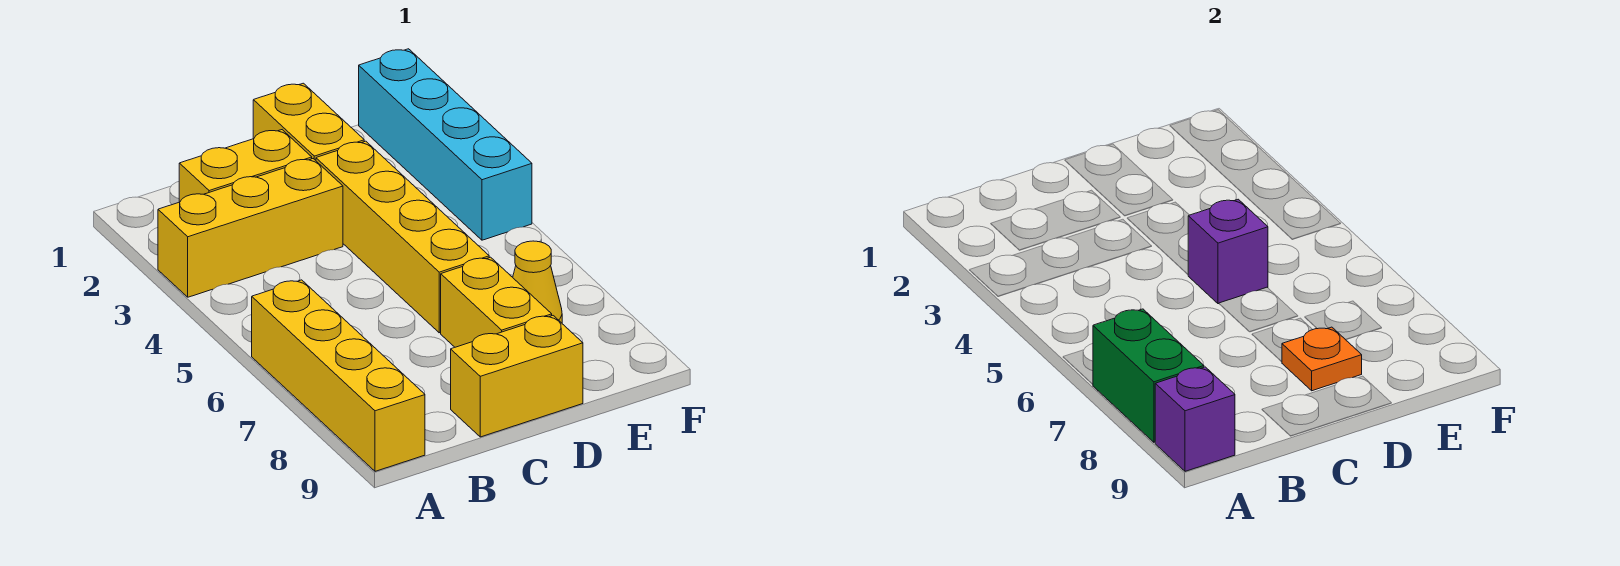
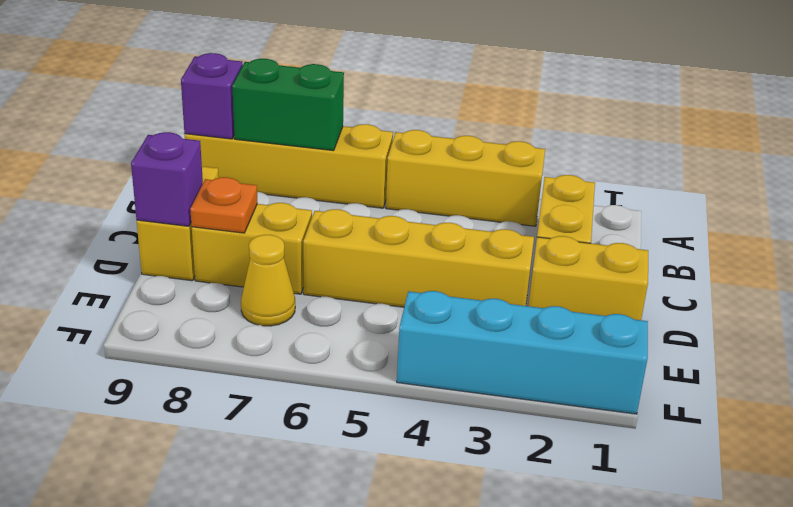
yellow 1x3 brick [158,159,343,297] -> yellow 1x3 brick turned to [386,130,545,226]
purple 1x1 brick [1188,199,1268,304] -> purple 1x1 brick moved to [131,132,203,226]

